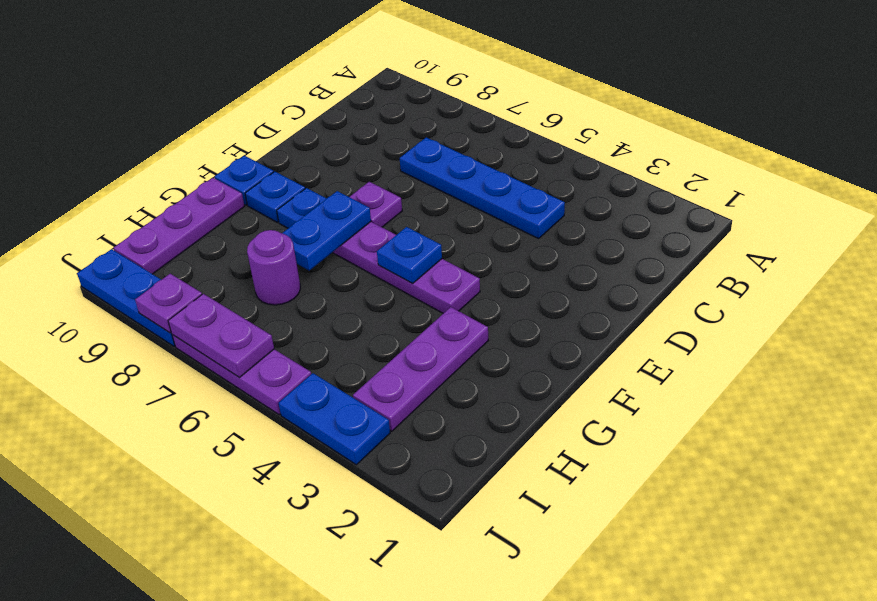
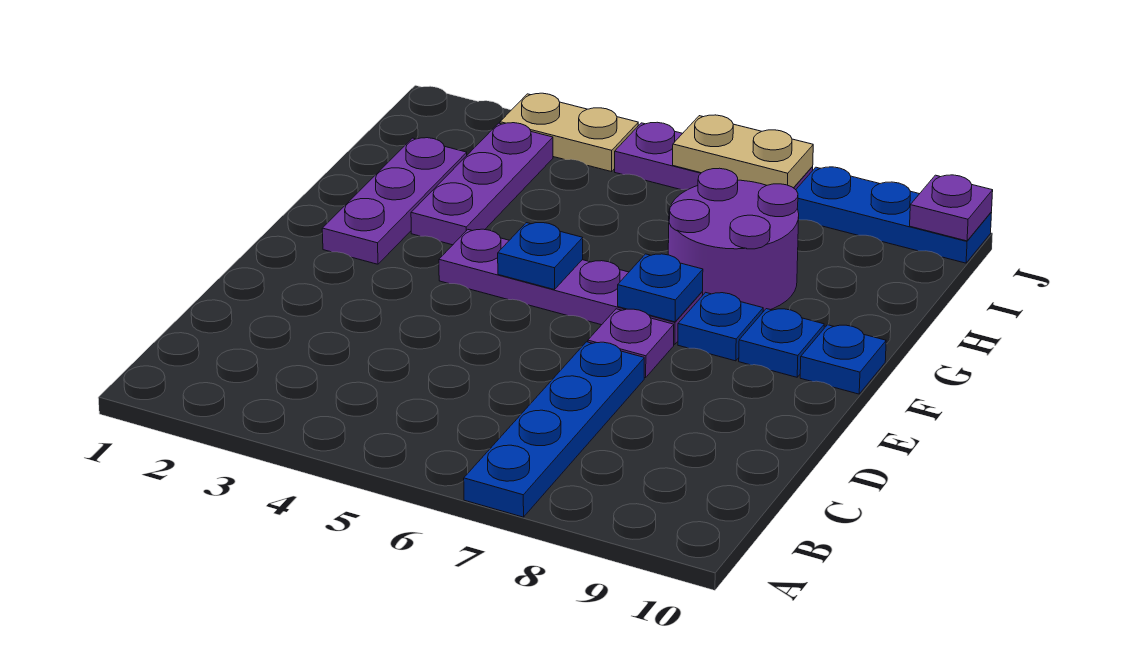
blue 1x4 plate [400,137,565,239] -> blue 1x4 plate turned to [464,342,644,517]
blue 1x2 plate [282,191,371,271] -> blue 1x1 plate [618,254,703,322]
purple 1x3 plate [113,178,245,274] -> purple 1x3 plate moved to [322,138,467,264]
purple 1x1 round brick [247,230,300,305] -> purple 2x2 round brick [668,168,799,312]
blue 1x2 plate [278,373,390,465] -> tan 1x2 plate [500,93,638,172]
purple 1x2 plate [168,294,274,378] -> tan 1x2 plate [673,115,813,188]
purple 1x1 plate [135,274,202,333] -> purple 1x1 plate moved to [910,175,993,241]

